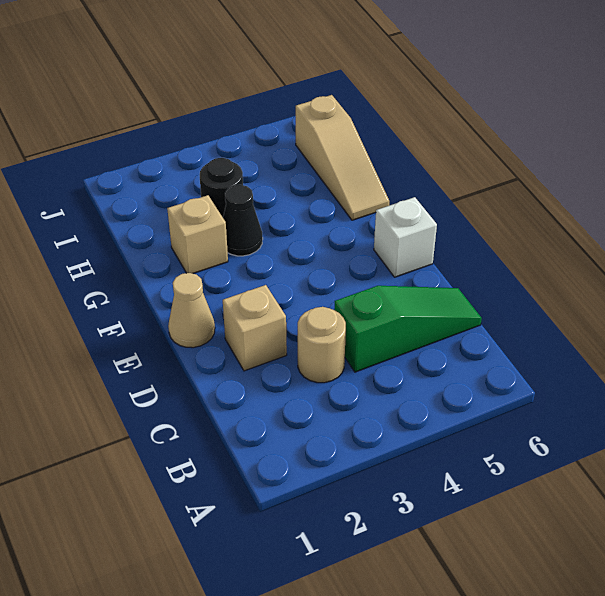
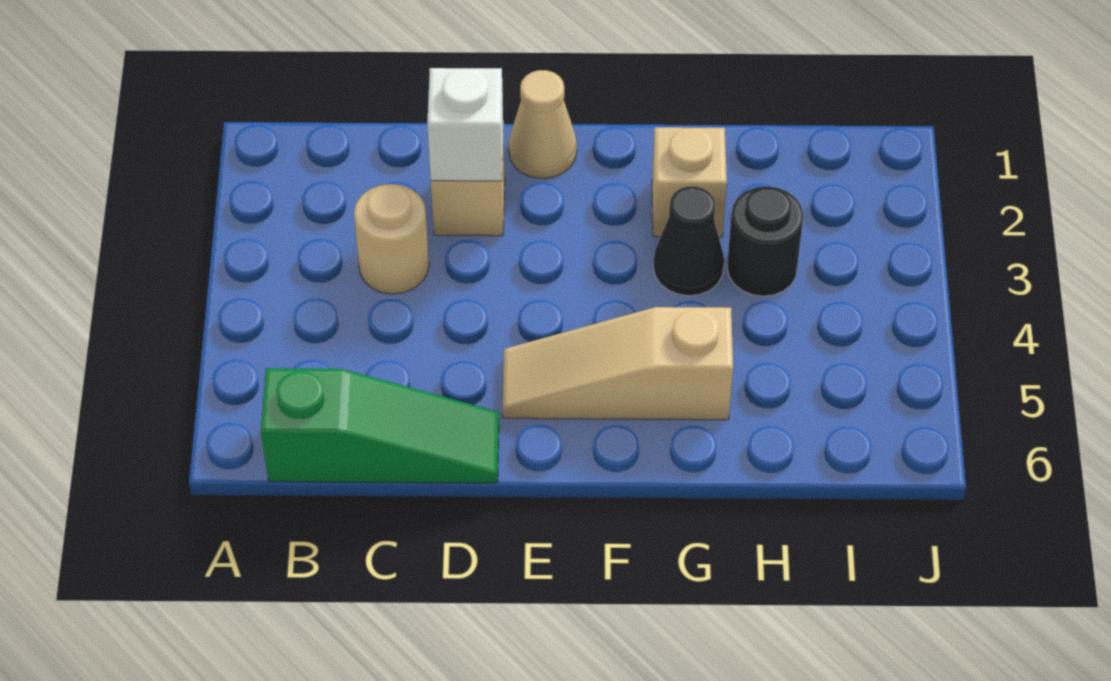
green 1x3 slope [334,286,482,372] -> green 1x3 slope turned to [261,368,499,483]
white 1x1 brick [374,197,437,277] -> white 1x1 brick moved to [427,68,503,181]
tan 1x3 slope [296,95,389,220] -> tan 1x3 slope moved to [503,307,733,420]

